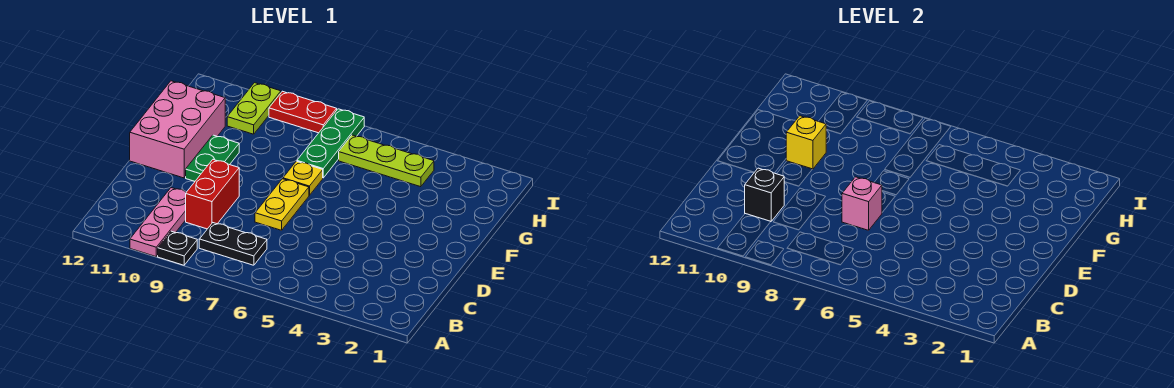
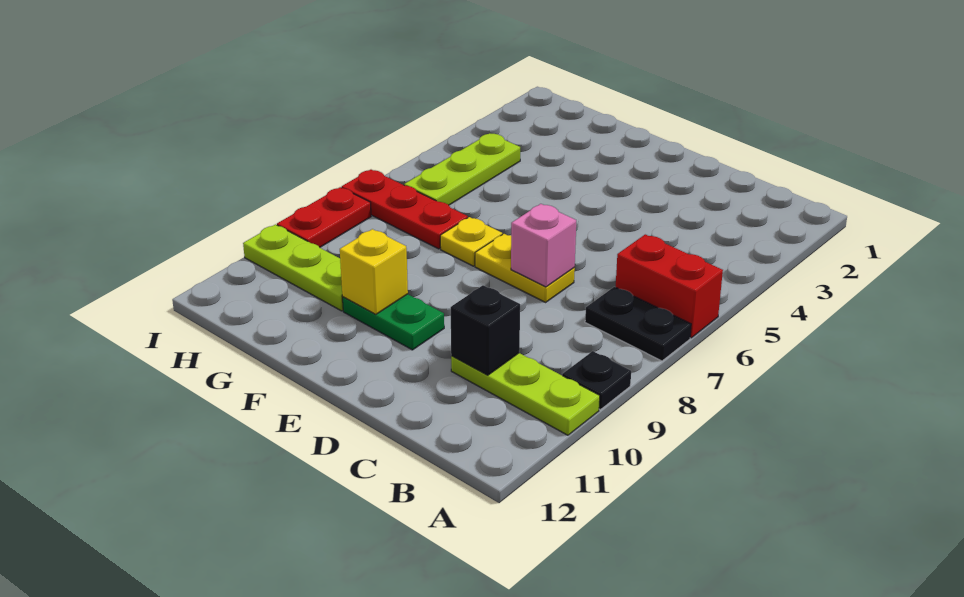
pink 1x3 plate [130,188,186,257] -> lime 1x3 plate [451,353,600,435]
black 1x2 plate [199,223,267,265] -> black 1x2 plate turned to [585,287,691,361]
red 1x2 brick [186,160,239,229] -> red 1x2 brick moved to [616,234,723,338]
pink 2x3 brick [130,81,225,178] -> none
green 1x3 plate [297,109,364,178] -> red 1x3 plate [342,170,468,249]
lime 1x2 plate [227,83,281,134] -> lime 1x3 plate [243,224,343,311]

